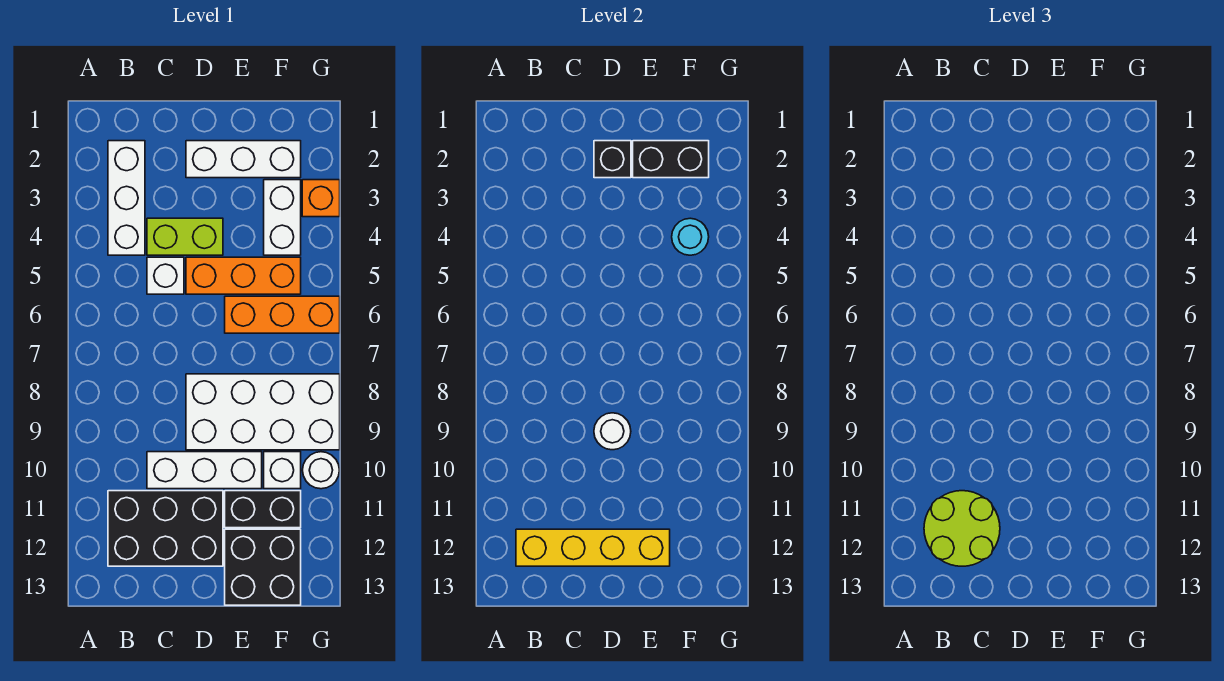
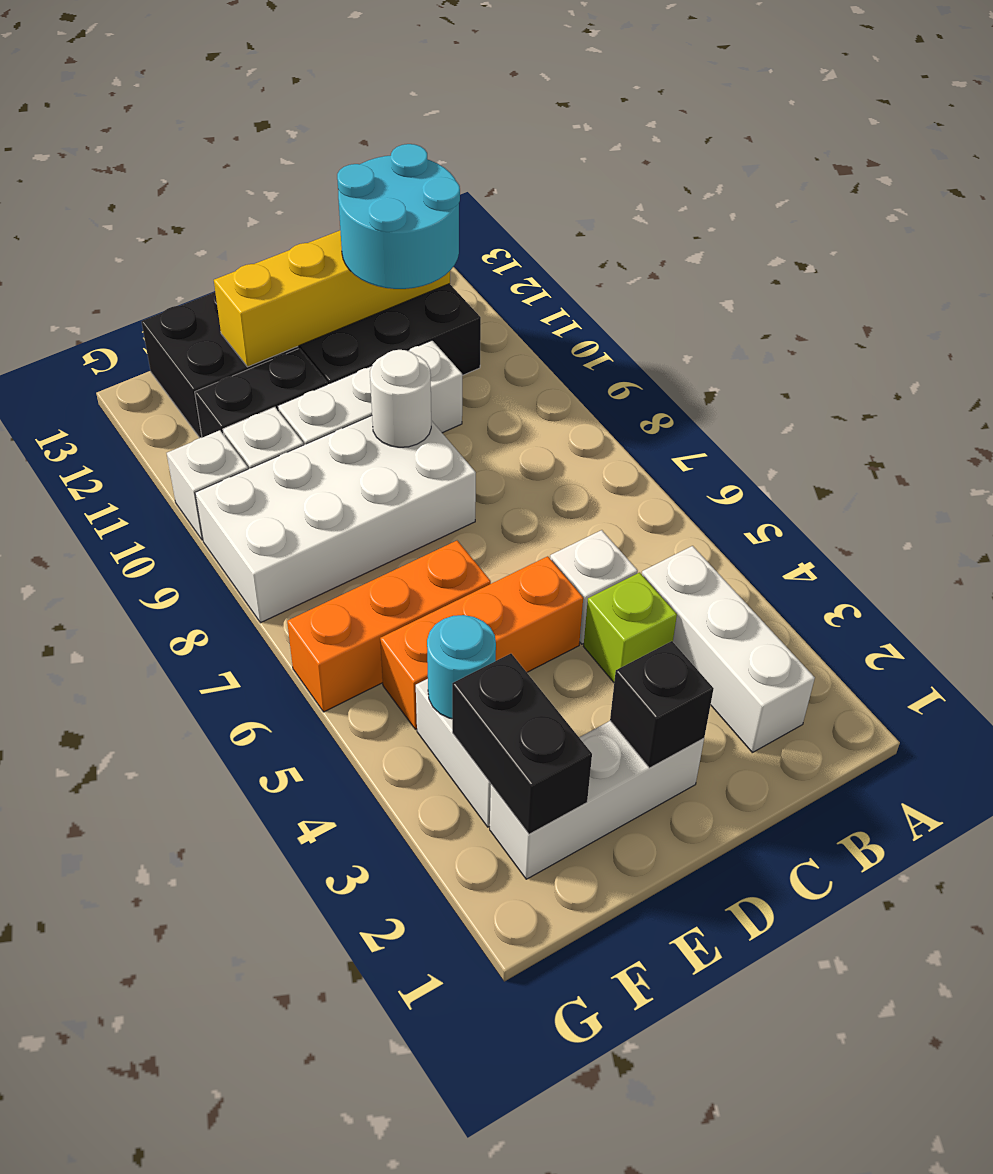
lime 2x2 round brick [924,491,1000,566] -> cyan 2x2 round brick [337,144,460,289]
lime 1x2 brick [147,218,223,255] -> lime 1x1 brick [584,573,677,682]
black 1x2 brick [633,141,709,178] -> black 1x2 brick turned to [452,654,592,834]
orange 1x1 brick [302,180,340,217] -> none
white 1x1 round brick [303,452,339,489] -> white 1x1 brick [167,430,248,540]

